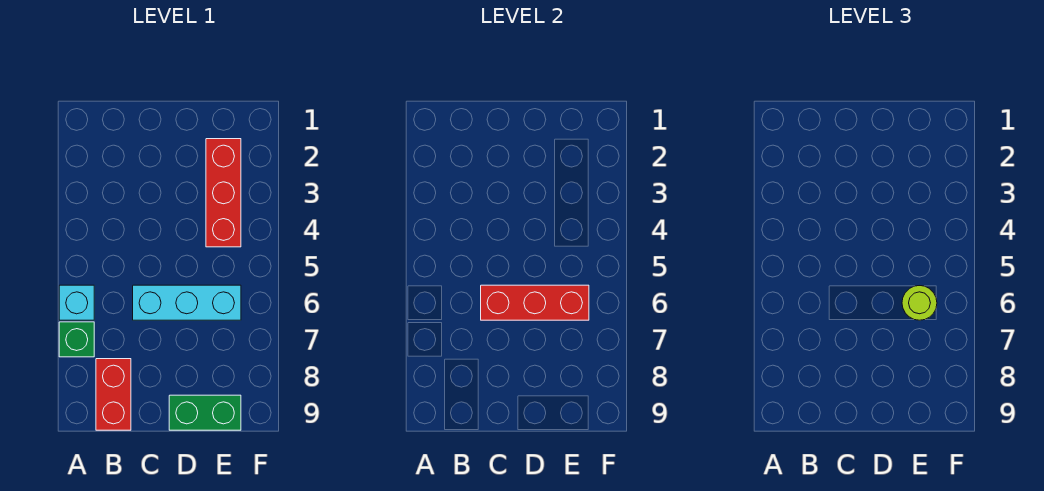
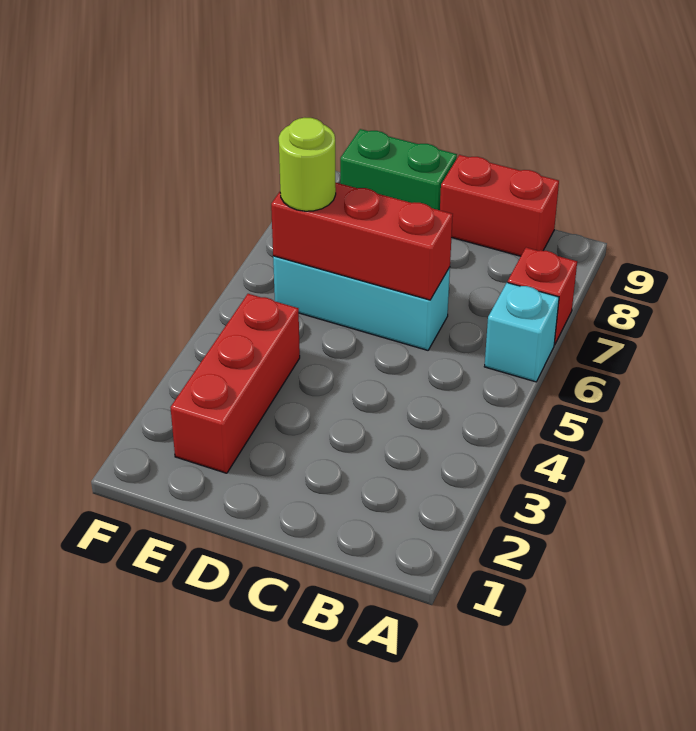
green 1x1 brick [59,322,94,357] -> red 1x1 brick [508,248,577,345]
red 1x2 brick [96,359,131,430] -> red 1x2 brick turned to [440,155,559,256]

